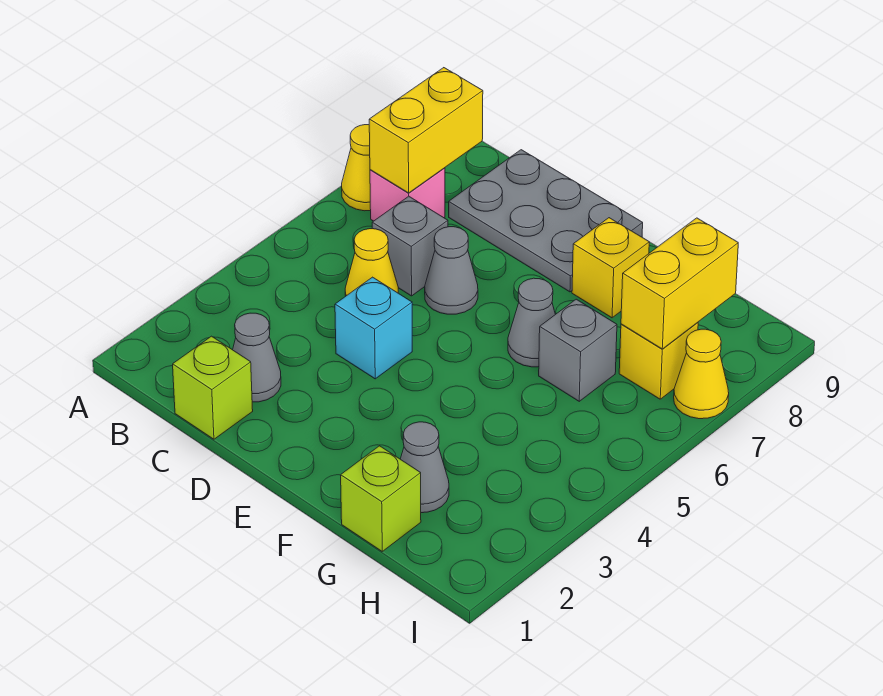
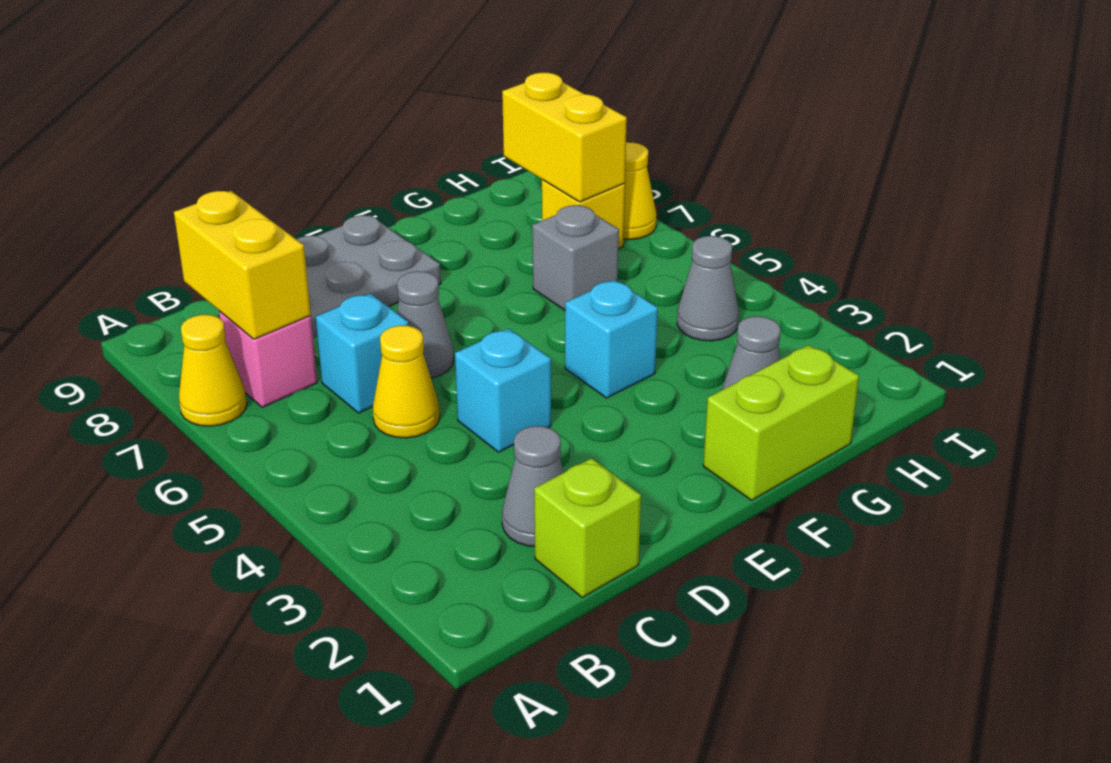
grey 1x1 brick [372,196,448,296] -> cyan 1x1 brick [316,293,408,413]
none -> cyan 1x1 brick [565,280,658,398]
grey 1x1 cone [508,278,555,367] -> grey 1x1 cone moved to [677,236,739,341]
yellow 1x1 brick [572,218,649,318] -> none
lime 1x1 brick [341,446,421,551] -> lime 1x2 brick [703,345,859,500]

